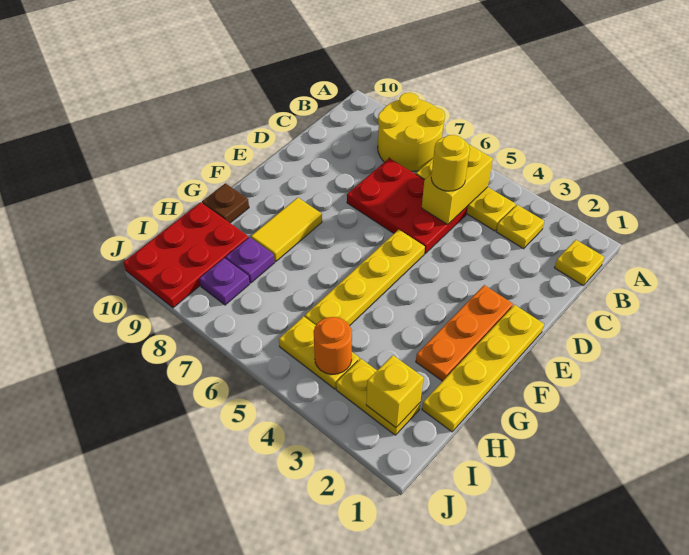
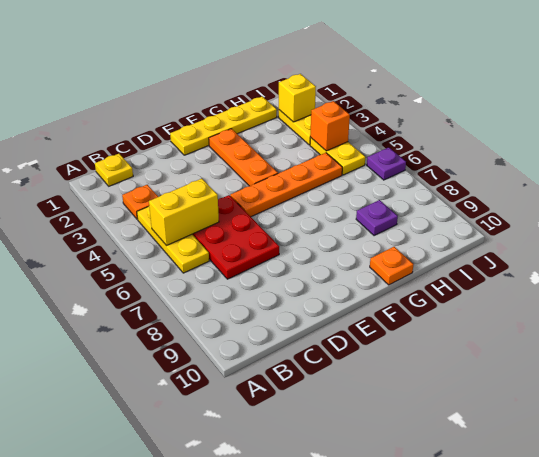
yellow 2x2 round brick [378,93,445,171] -> none
yellow 1x1 plate [496,205,544,249] -> orange 1x1 plate [122,185,158,219]
yellow 1x1 round brick [431,135,470,191] -> none
orange 1x3 plate [416,285,513,381] -> orange 1x3 plate turned to [209,129,278,186]
yellow 1x4 plate [305,230,425,325] -> orange 1x4 plate [230,153,342,217]
yellow 1x2 tile [251,198,322,261] -> none
brown 1x1 plate [202,183,249,223] -> orange 1x1 plate [370,247,414,285]
red 2x3 plate [123,202,249,308] -> none
orange 1x1 round brick [314,317,352,374] -> orange 1x1 brick [310,101,350,151]
purple 1x1 plate [200,258,250,305] -> purple 1x1 plate moved to [367,148,406,180]

